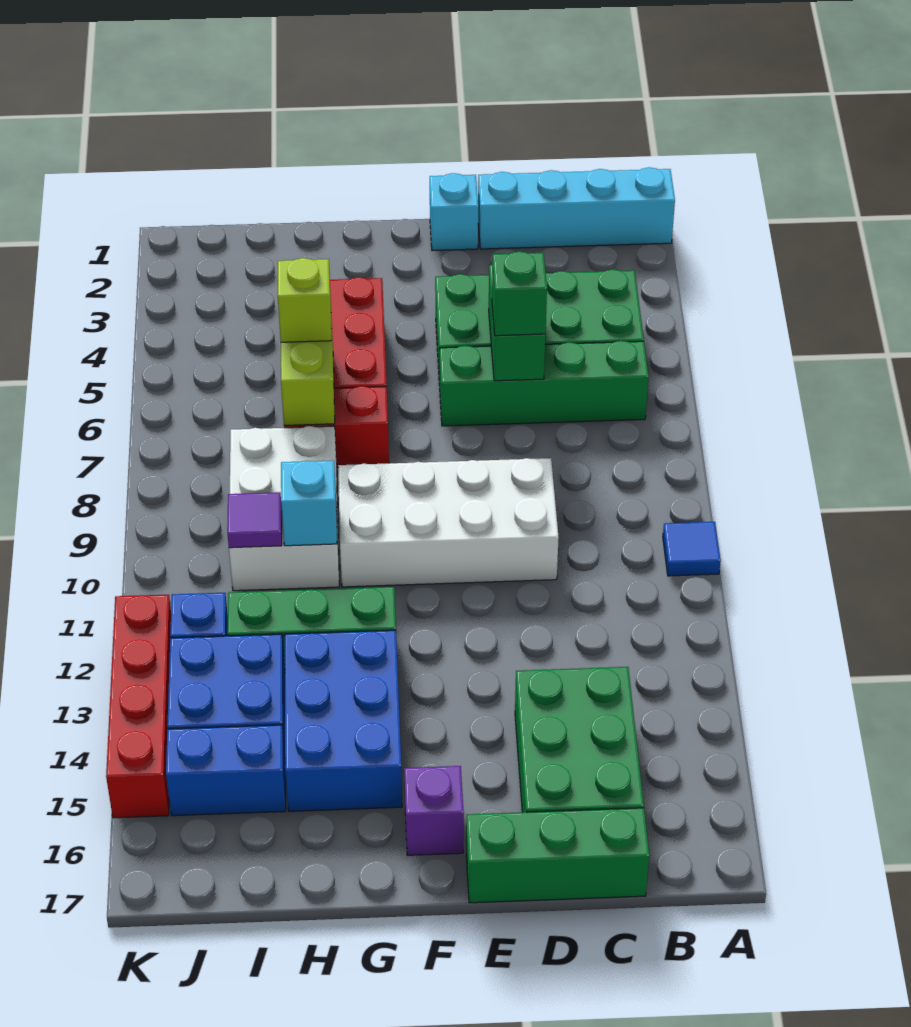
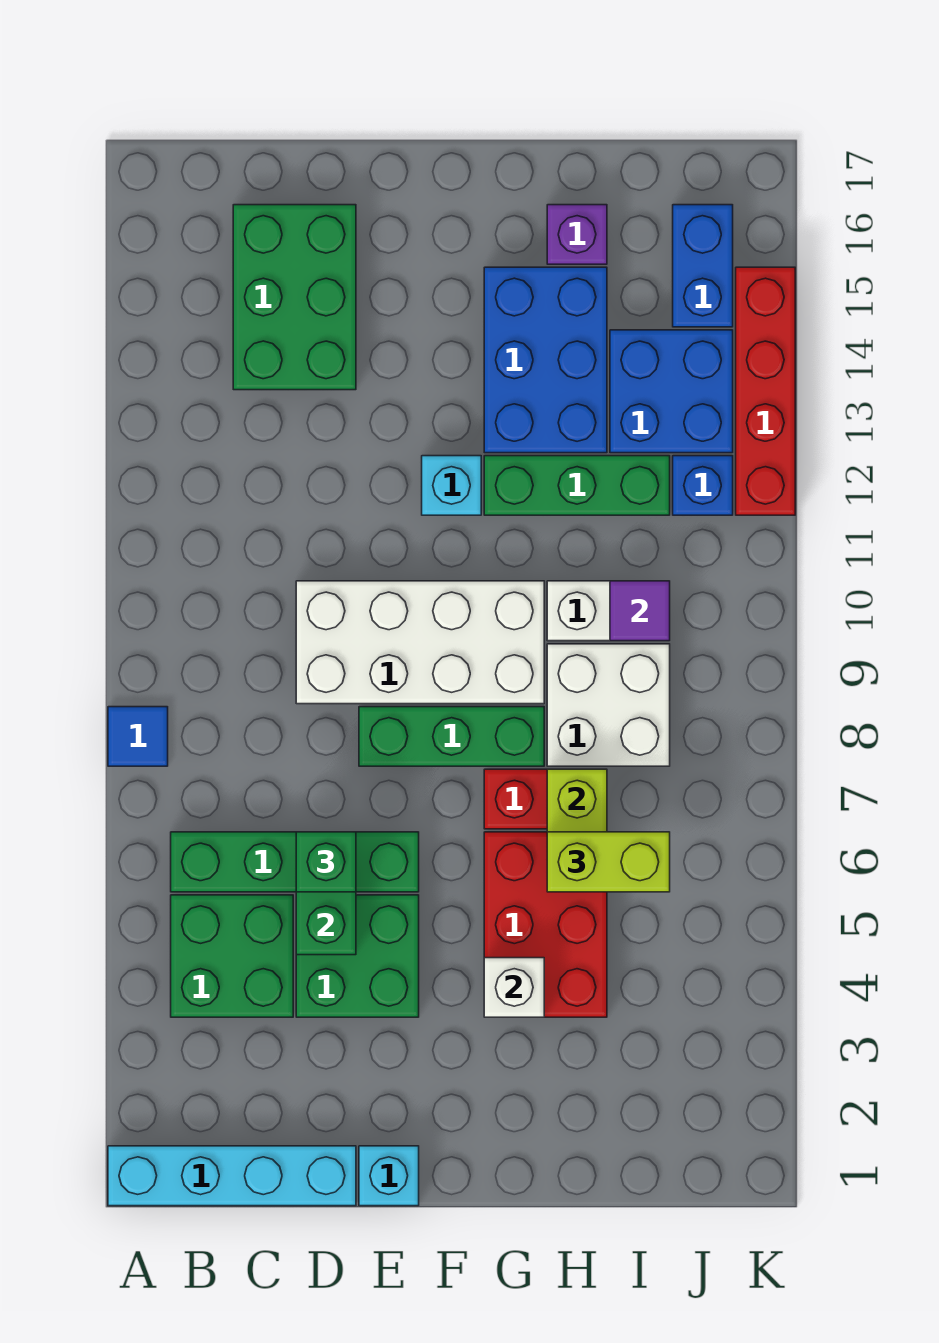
blue 1x1 tile [663,522,721,576] -> blue 1x1 tile moved to [108,707,168,766]
green 1x3 brick [466,808,649,903] -> green 1x3 brick moved to [359,707,544,766]
purple 1x1 brick [404,766,464,855] -> purple 1x1 brick moved to [547,205,607,264]
none -> white 1x1 brick [484,958,544,1017]
lime 1x1 brick [278,258,332,342] -> lime 1x2 brick [547,832,670,892]
cyan 1x1 brick [281,460,337,546] -> cyan 1x1 brick moved to [422,456,481,515]
blue 1x2 brick [166,725,286,816] -> blue 1x2 brick turned to [673,205,733,327]

